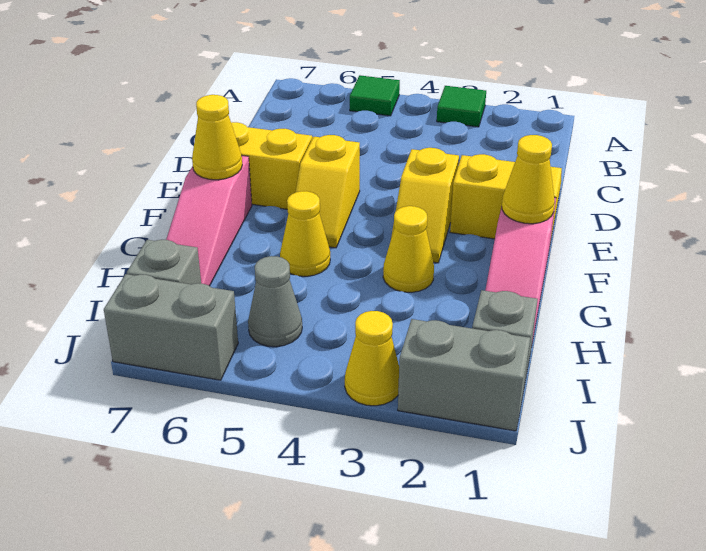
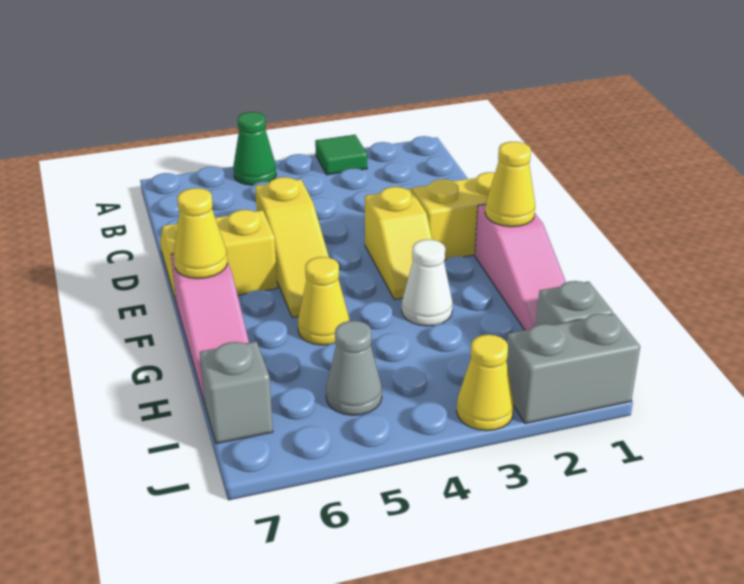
green 1x1 tile [350,75,400,116] -> green 1x1 cone [233,112,276,185]
yellow 1x2 slope [295,135,360,248] -> yellow 1x3 slope [255,177,329,317]
yellow 1x1 cone [383,206,434,292] -> white 1x1 cone [402,239,453,326]
grey 1x2 brick [104,274,238,380] -> none

